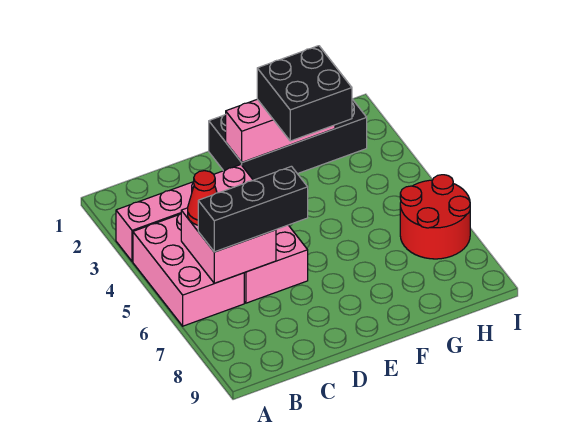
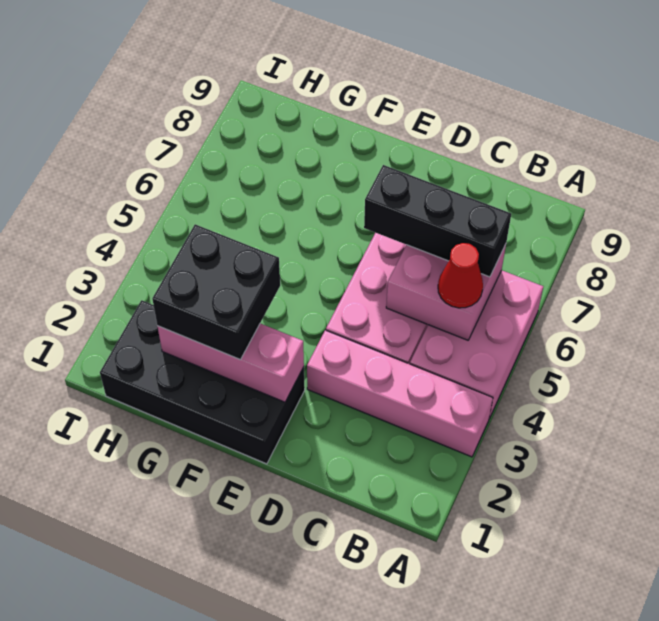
red 2x2 round brick [400,175,470,259] -> none

